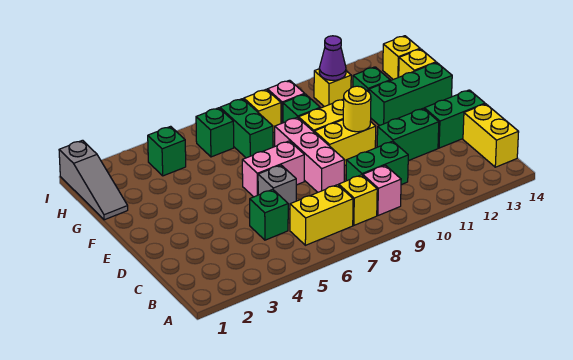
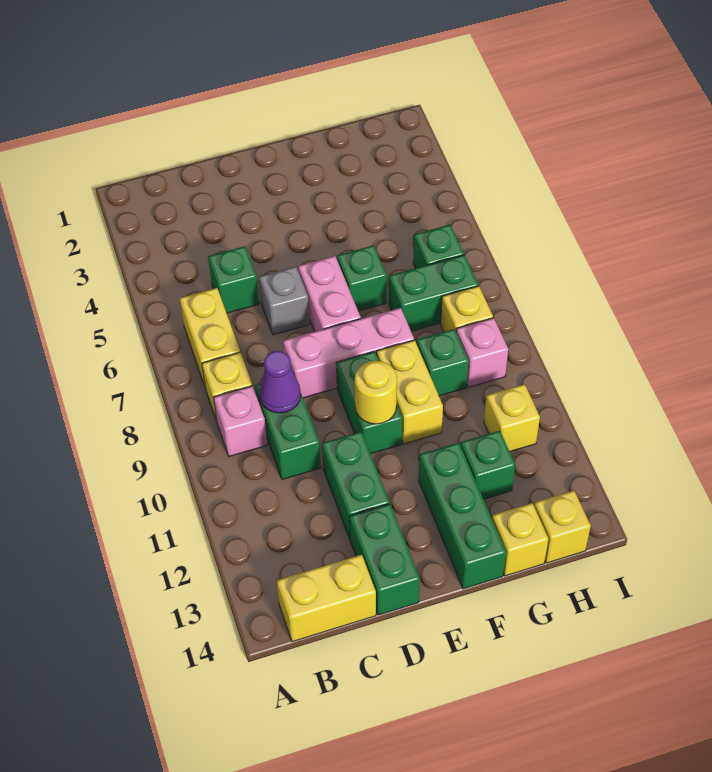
yellow 1x2 brick [314,120,376,166] -> green 1x2 brick [336,351,402,454]
grey 1x3 slope [59,140,128,220] -> none
green 1x1 brick [148,126,186,176] -> green 1x1 brick moved to [337,245,387,311]
purple 1x1 cone [319,36,346,80] -> purple 1x1 cone moved to [259,351,301,413]

